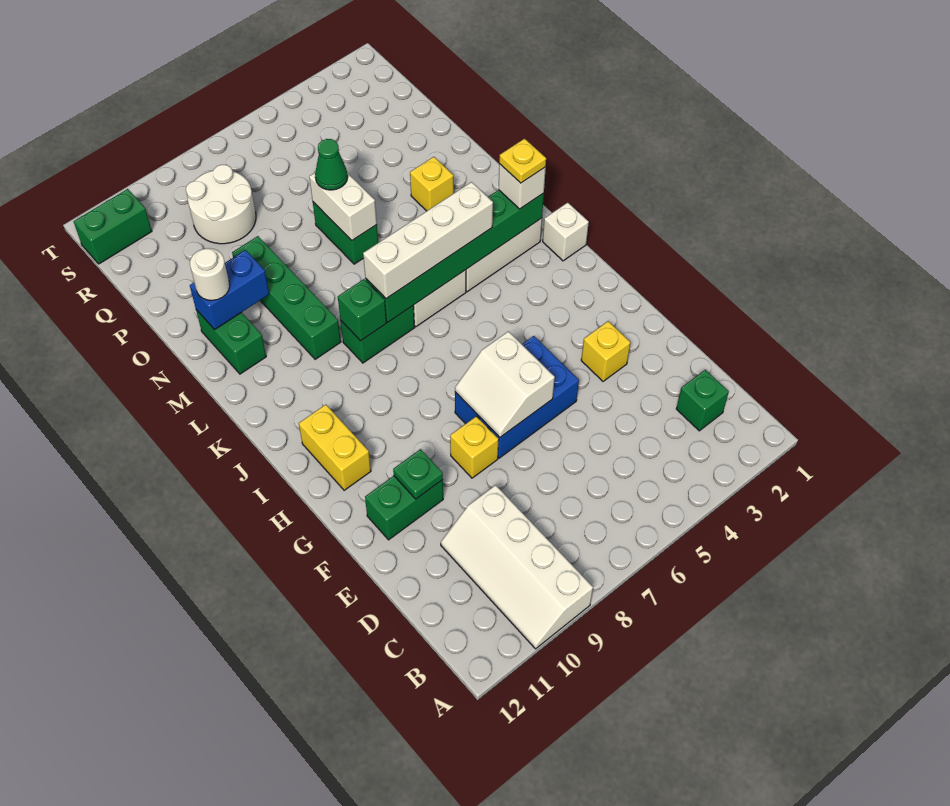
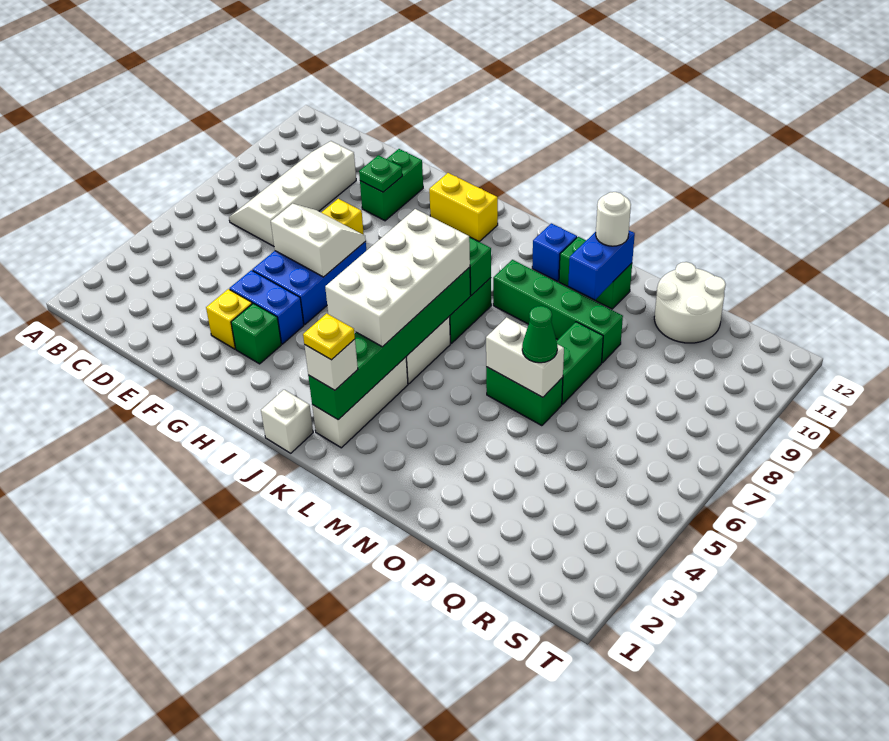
white 2x4 slope [441,485,593,649] -> white 2x4 slope turned to [229,141,356,246]
green 1x1 brick [676,370,729,431] -> green 1x1 brick moved to [231,303,281,364]
none -> blue 1x2 brick [230,270,304,344]
white 1x4 brick [363,182,493,299] -> white 2x4 brick [325,209,470,347]
none -> blue 1x1 brick [532,223,577,281]
yellow 1x1 brick [410,157,454,211] -> none
white 2x2 round brick [186,165,256,244] -> white 2x2 round brick moved to [654,262,726,343]
green 1x2 brick [74,189,152,264] -> green 1x2 brick moved to [557,322,603,404]

